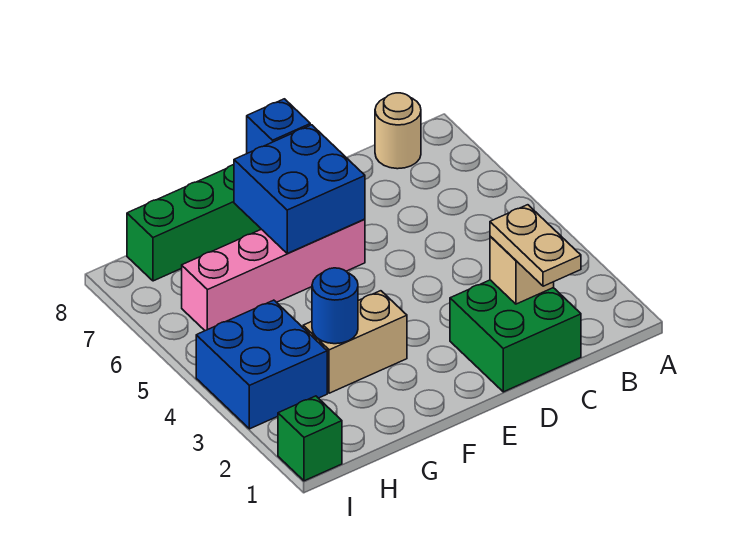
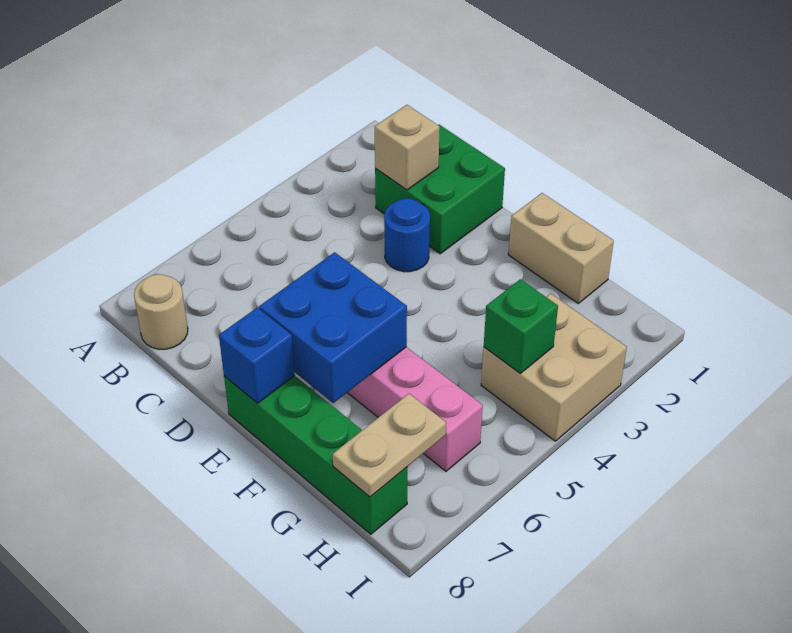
tan 1x2 plate [490,205,581,286] -> tan 1x2 plate moved to [333,394,446,497]
tan 1x2 brick [303,291,407,393] -> tan 1x2 brick moved to [508,193,614,303]
blue 1x1 round brick [312,268,358,344] -> blue 1x1 round brick moved to [384,198,430,272]
blue 2x2 brick [196,300,327,429] -> tan 2x2 brick [481,294,627,441]
green 1x1 brick [278,396,342,481] -> green 1x1 brick moved to [484,279,558,373]

